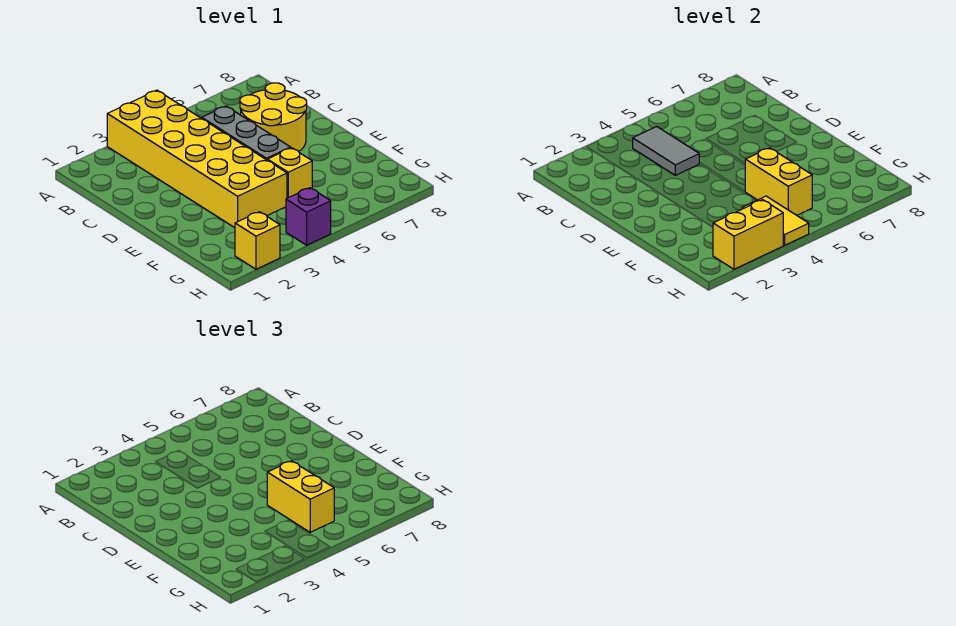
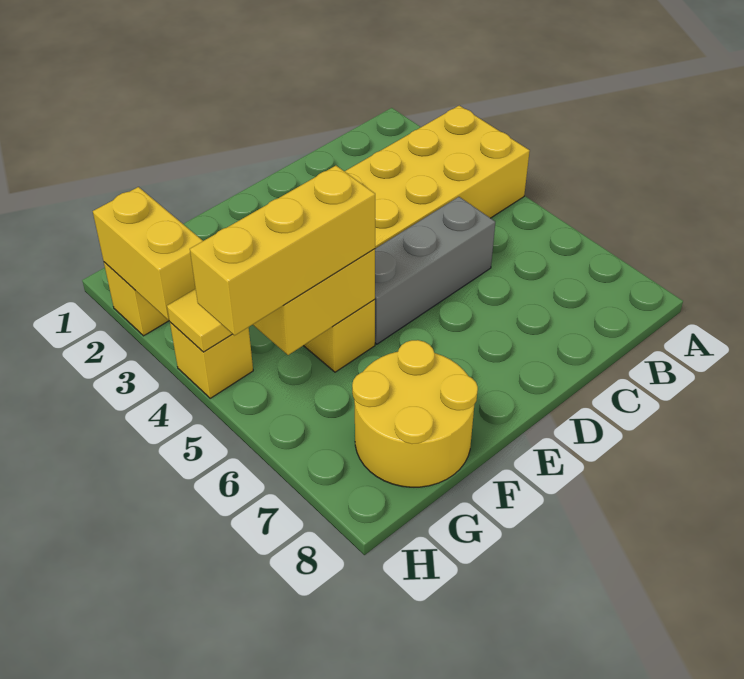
grey 1x2 tile [633,127,699,175] -> none
yellow 2x2 round brick [240,83,307,152] -> yellow 2x2 round brick moved to [352,340,478,487]
yellow 1x2 brick [267,461,334,532] -> yellow 1x3 brick [190,166,375,335]
purple 1x1 brick [286,188,331,245] -> yellow 1x1 brick [170,322,253,398]

